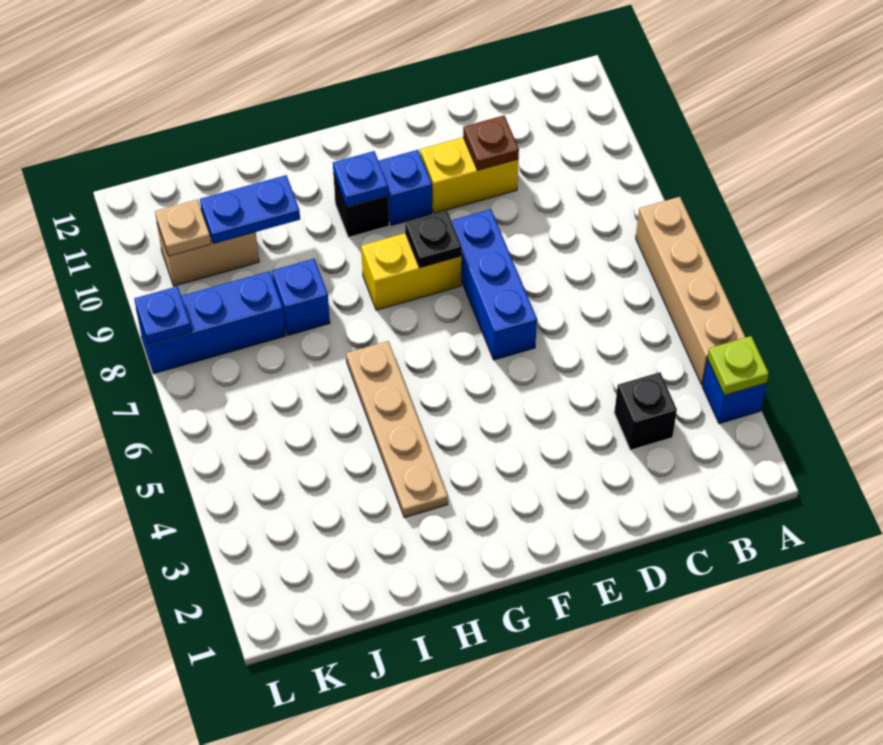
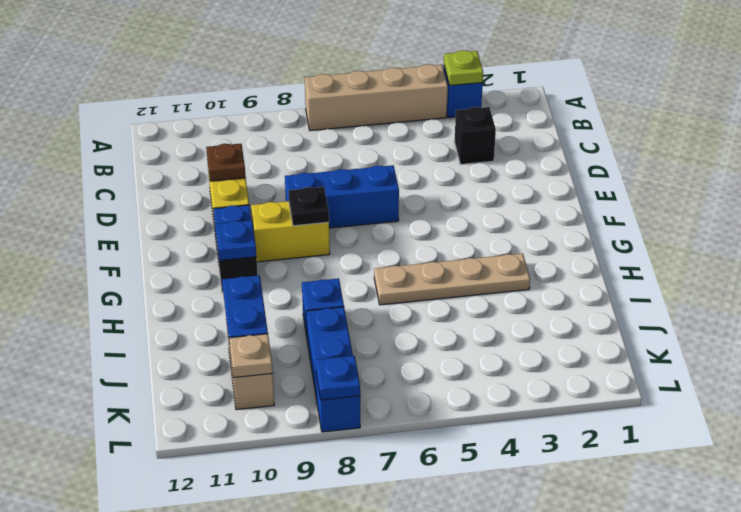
yellow 1x2 brick [361,233,462,310] -> yellow 1x2 brick turned to [251,201,330,262]

